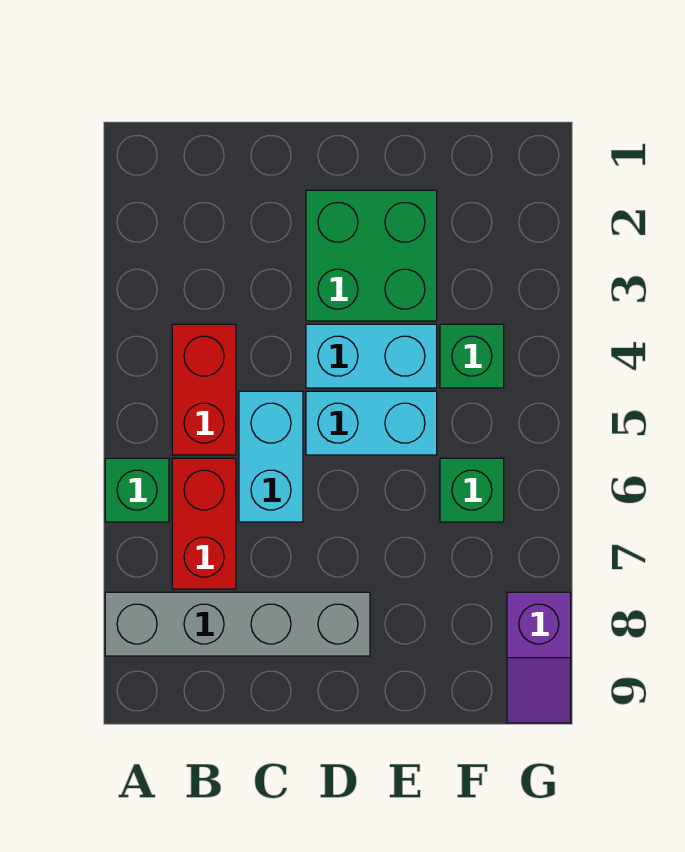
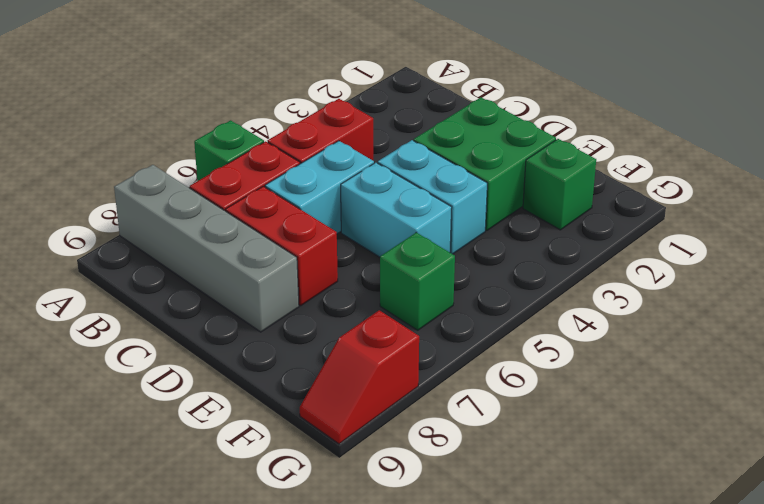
none -> red 1x2 brick [226,186,338,306]
green 1x1 brick [440,324,504,388] -> green 1x1 brick moved to [523,139,596,230]
purple 1x2 slope [507,592,571,723] -> red 1x2 slope [300,310,419,444]

